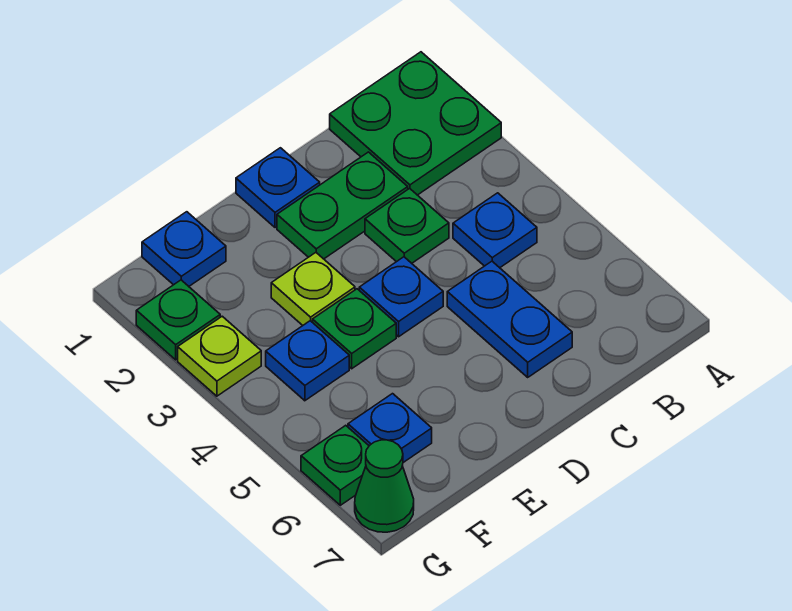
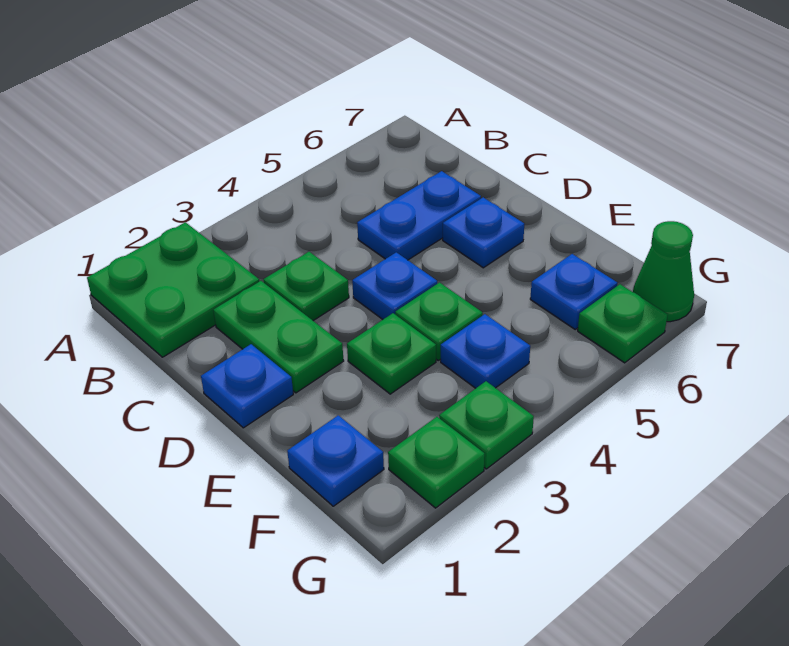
blue 1x1 plate [453,193,537,268] -> blue 1x1 plate moved to [443,197,524,268]
lime 1x1 plate [271,253,355,325] -> green 1x1 plate [347,313,436,394]
lime 1x1 plate [178,316,261,396] -> green 1x1 plate [439,381,534,469]

